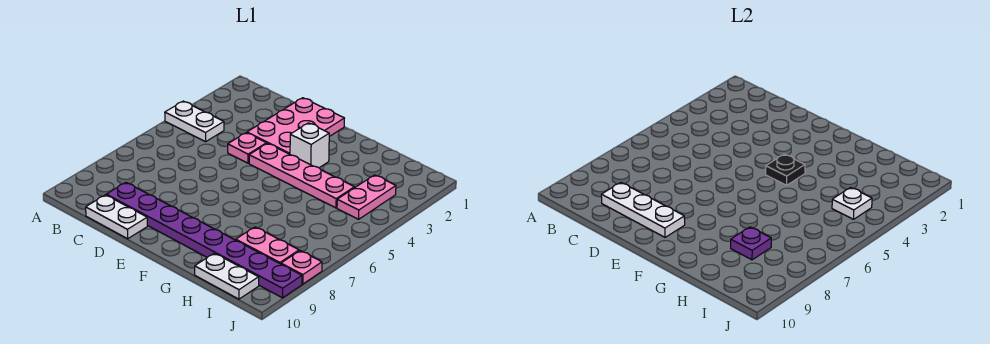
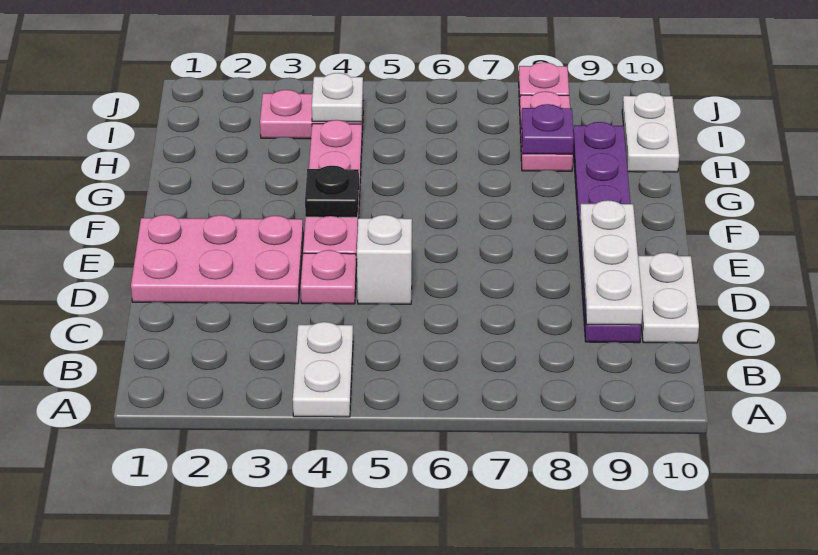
purple 1x8 plate [106,183,302,298] -> purple 1x6 plate [573,122,641,343]
white 1x1 brick [290,123,329,168] -> white 1x1 brick moved to [357,215,412,304]

